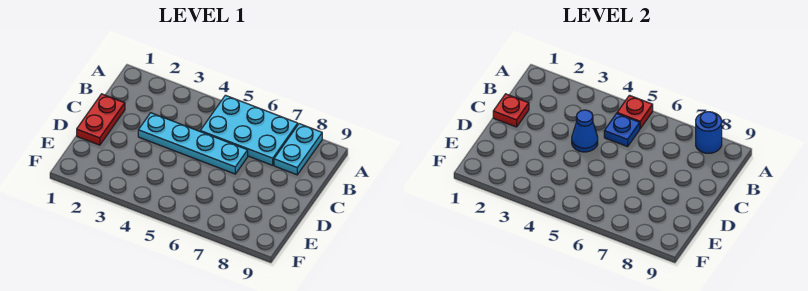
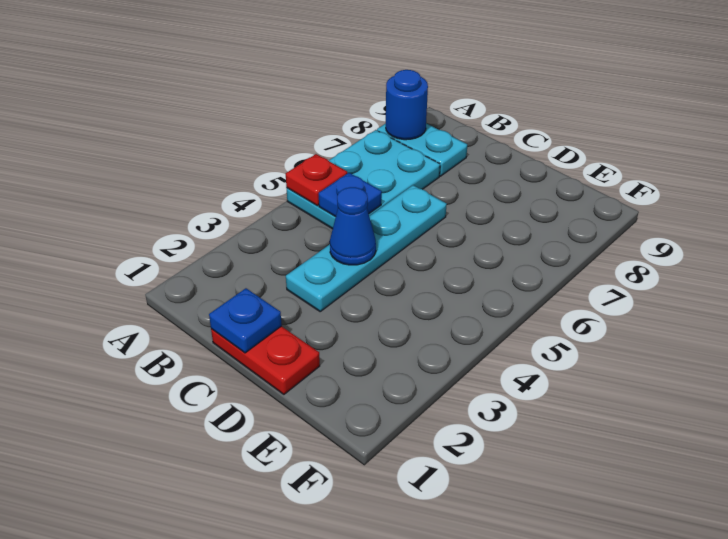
red 1x1 plate [493,94,529,127] -> blue 1x1 plate [209,288,282,353]

